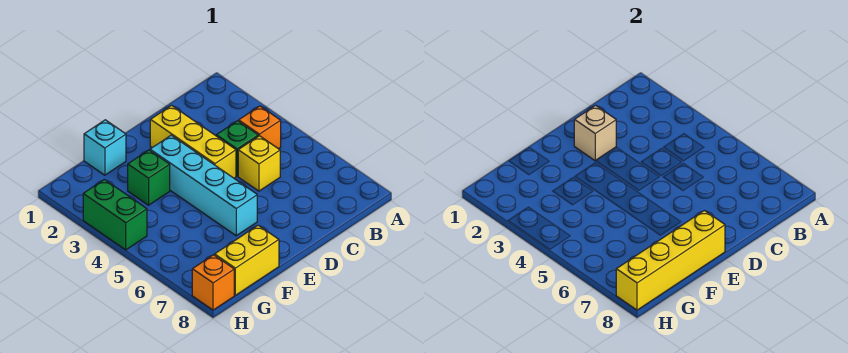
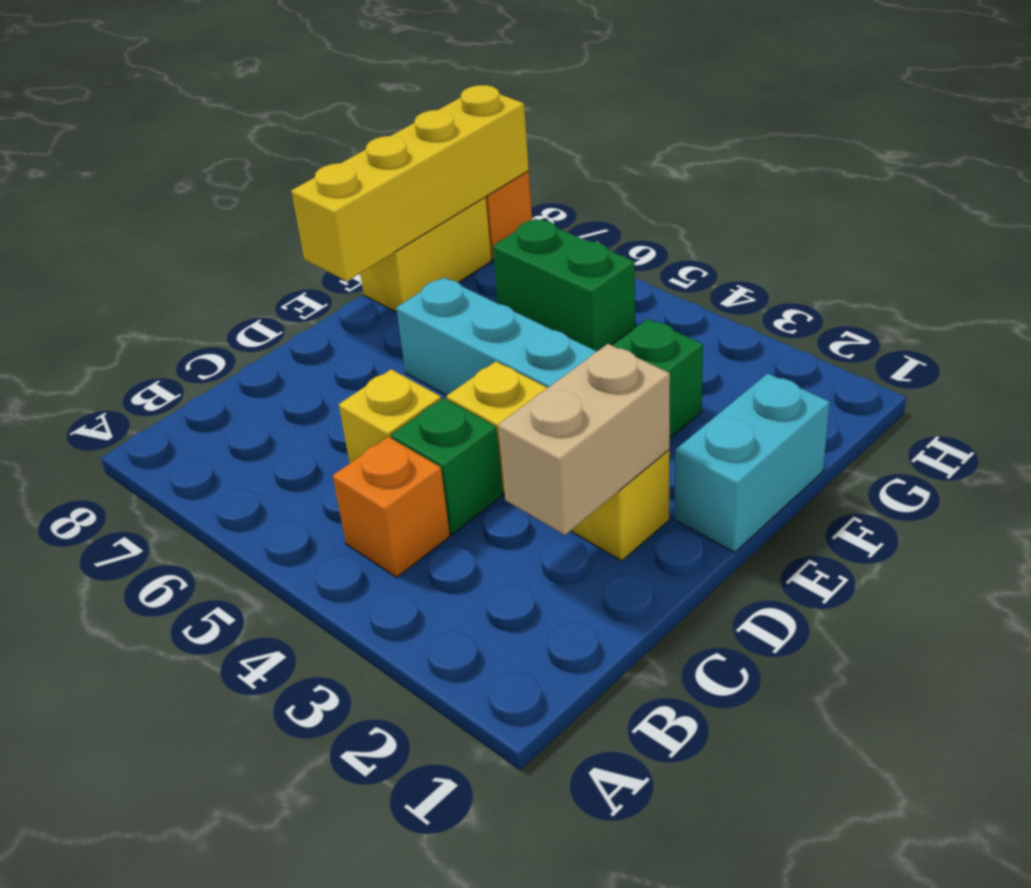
tan 1x1 brick [574,105,616,161] -> tan 1x2 brick [498,344,670,535]
cyan 1x1 brick [84,120,126,175] -> cyan 1x2 brick [674,373,830,552]
green 1x2 brick [83,180,147,250] -> green 1x2 brick moved to [493,219,635,351]

